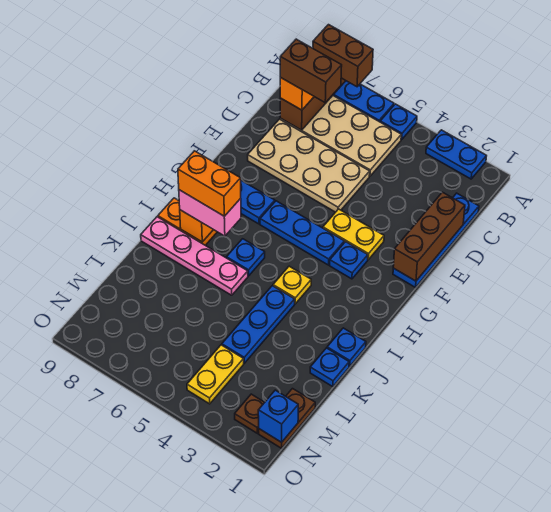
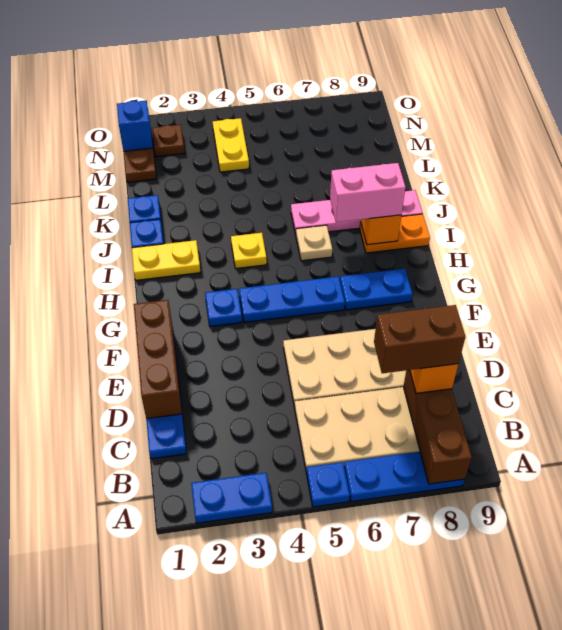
brown 1x2 brick [313,25,373,87] -> none
yellow 1x2 plate [323,209,384,260] -> yellow 1x2 plate moved to [132,240,200,280]
blue 1x1 plate [227,239,265,276] -> tan 1x1 plate [296,225,332,261]
orange 1x2 brick [178,151,241,216] -> none
blue 1x3 plate [222,286,295,363] -> none

